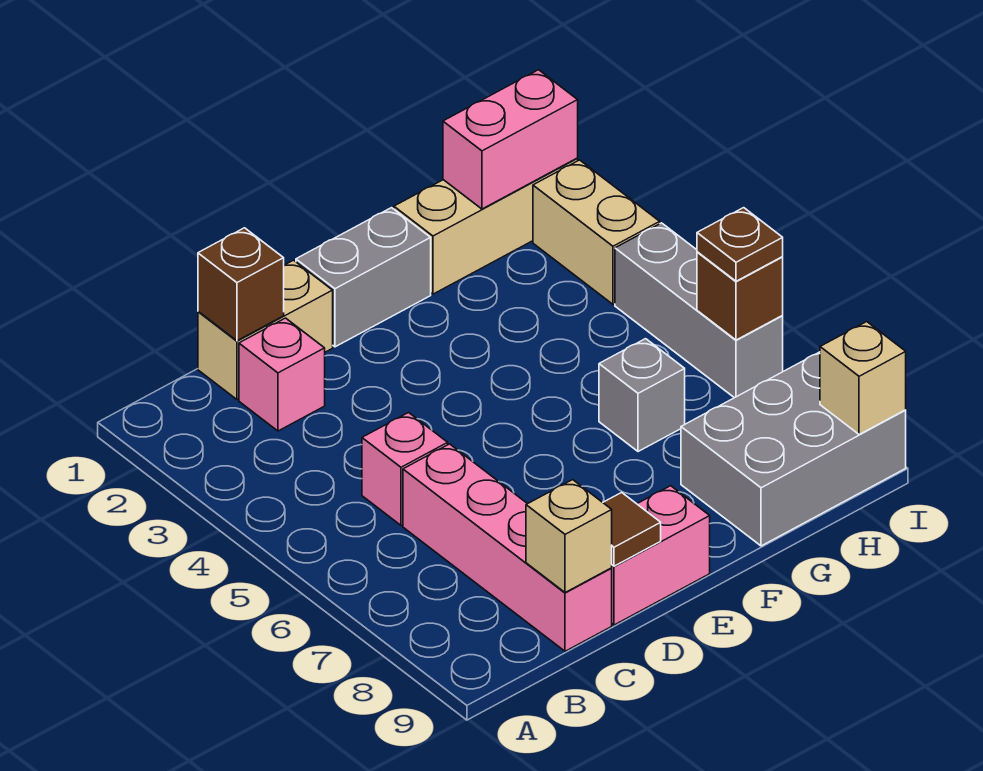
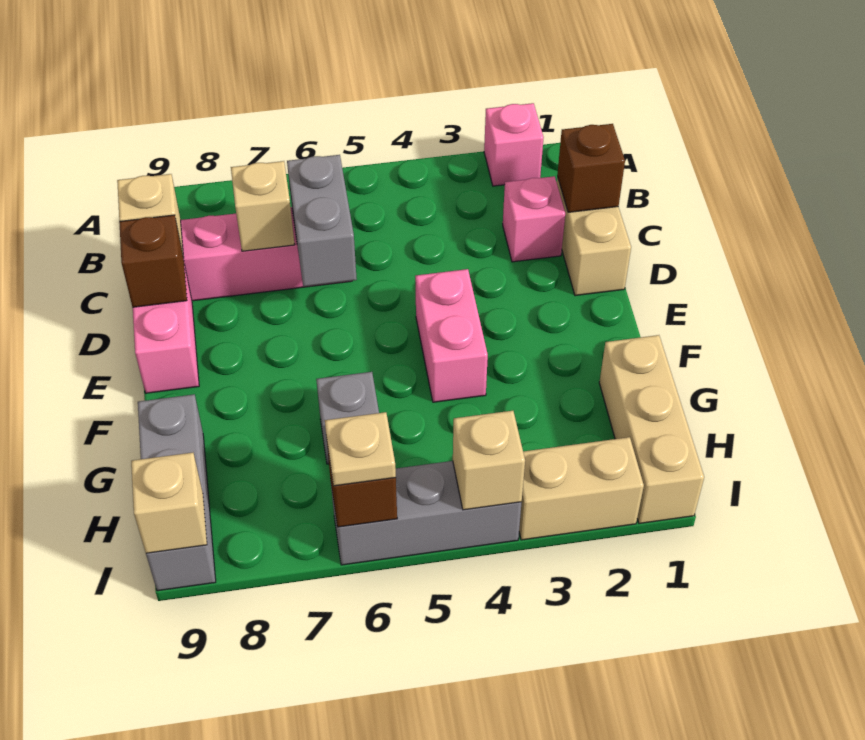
pink 1x1 brick [362,413,448,525] -> pink 1x1 brick moved to [484,103,544,186]
none -> tan 1x1 brick [231,161,295,251]
brown 1x1 tile [603,492,661,566] -> brown 1x1 brick [119,215,187,307]
grey 1x2 brick [296,208,431,347] -> grey 1x2 brick moved to [287,155,357,287]
grey 2x3 brick [681,352,906,546] -> grey 1x3 brick [138,394,216,591]
pink 1x2 brick [443,70,578,209] -> pink 1x2 brick moved to [415,269,488,402]
none -> tan 1x1 brick [453,411,525,510]
brown 1x1 plate [697,208,783,281] -> tan 1x1 plate [325,412,396,486]

